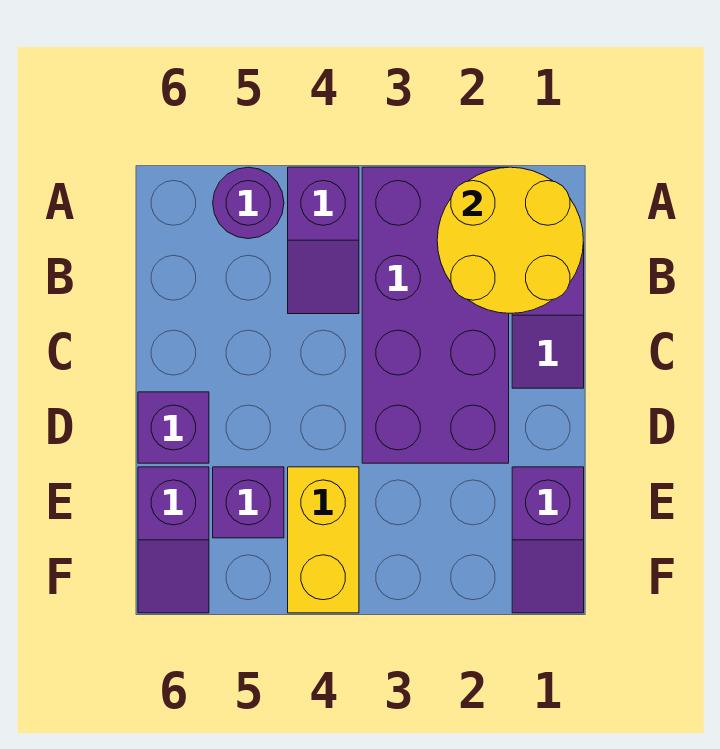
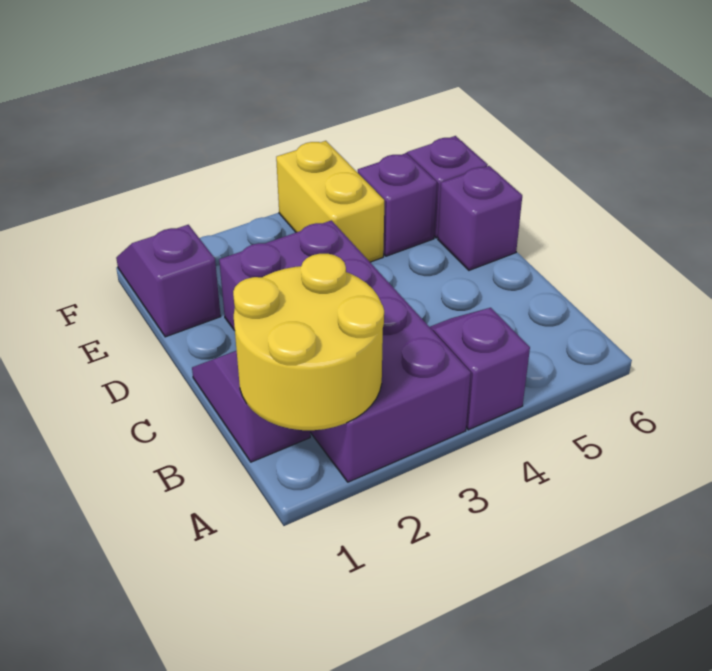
purple 1x1 round brick [213,167,284,239] -> none

